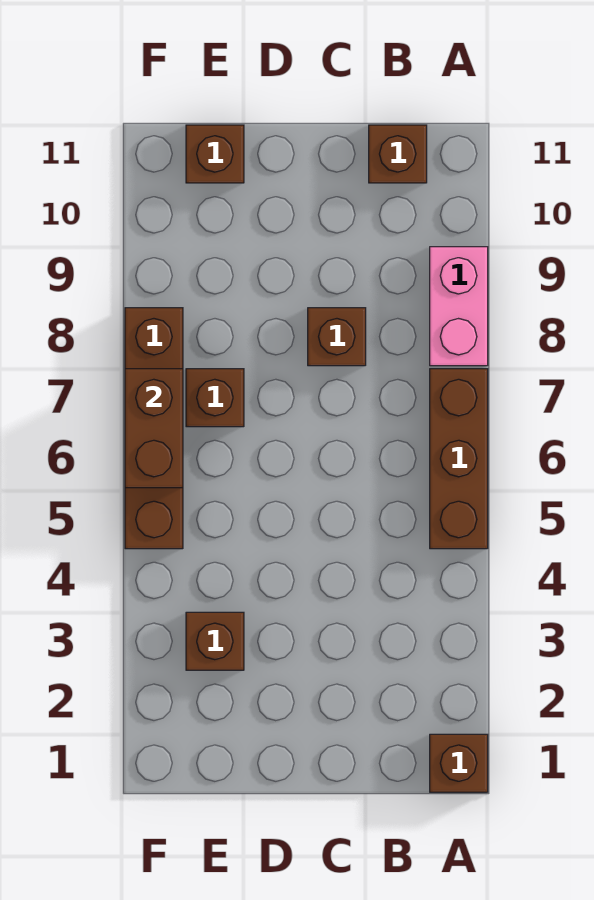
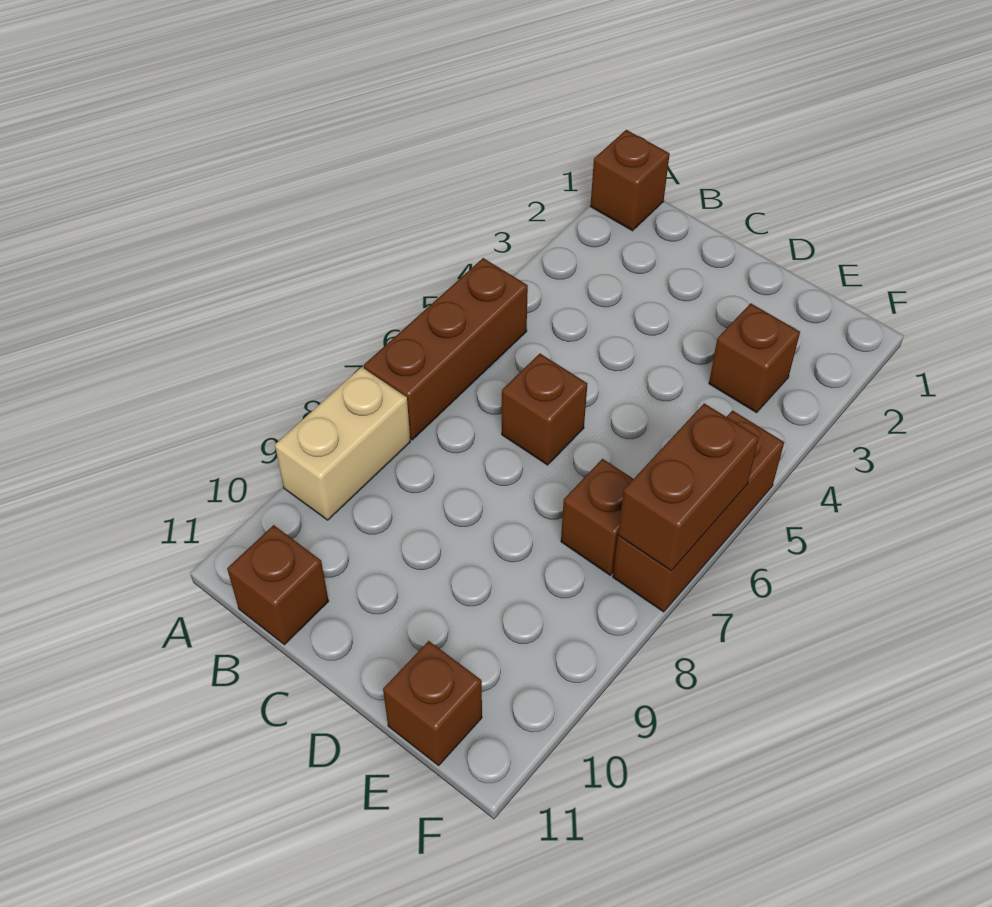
pink 1x2 brick [430,247,488,366] -> tan 1x2 brick [275,367,410,520]
brown 1x1 brick [308,308,366,366] -> brown 1x1 brick moved to [502,354,587,465]
brown 1x4 brick [125,308,183,549] -> brown 1x3 brick [613,411,784,612]

